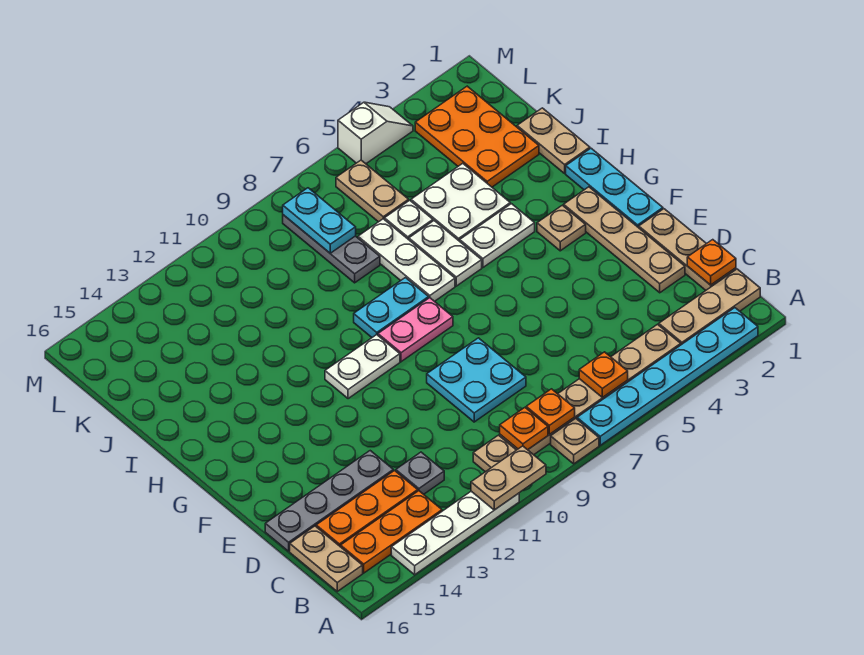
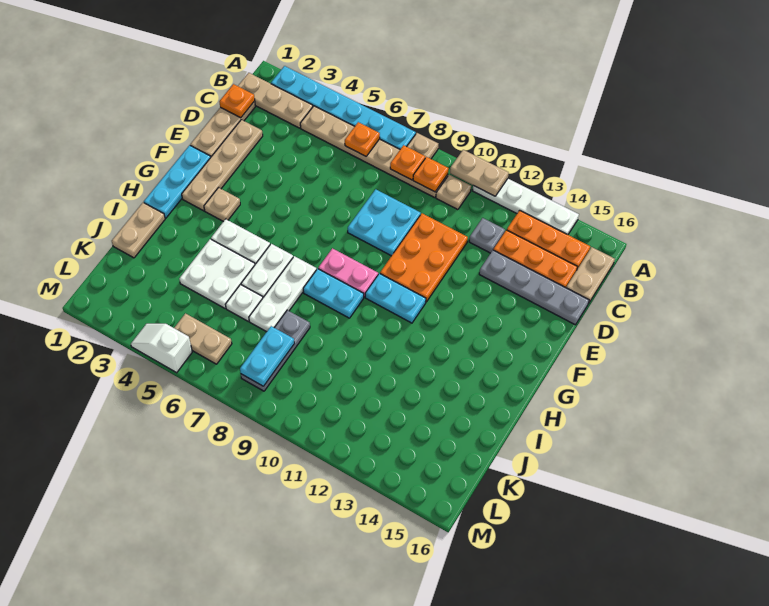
white 1x2 plate [325,335,400,399] -> cyan 1x2 plate [365,274,426,323]
orange 2x3 plate [415,86,539,187] -> orange 2x3 plate moved to [380,213,468,302]
tan 1x2 plate [336,160,409,222] -> tan 1x2 plate turned to [174,313,232,364]

